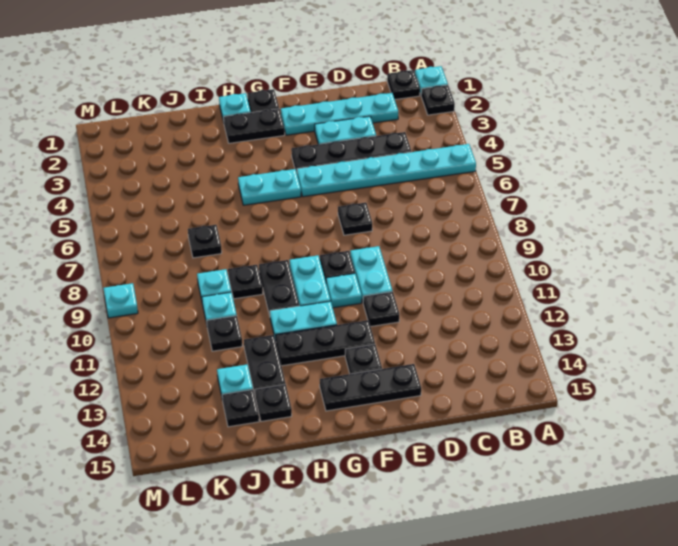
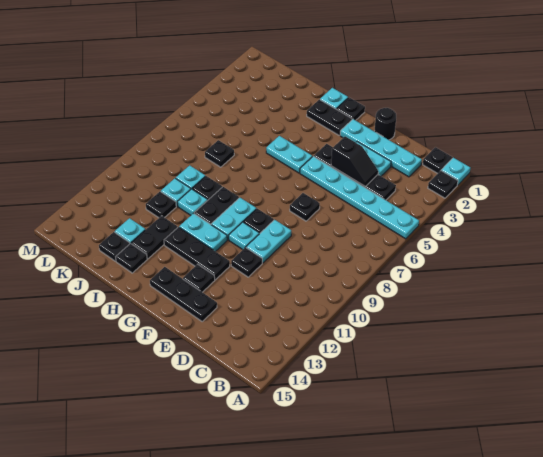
none -> black 1x2 slope [331,137,378,186]
none -> black 1x1 round brick [374,108,396,140]
cyan 1x1 plate [103,283,138,318] -> cyan 1x1 plate moved to [177,189,208,215]

